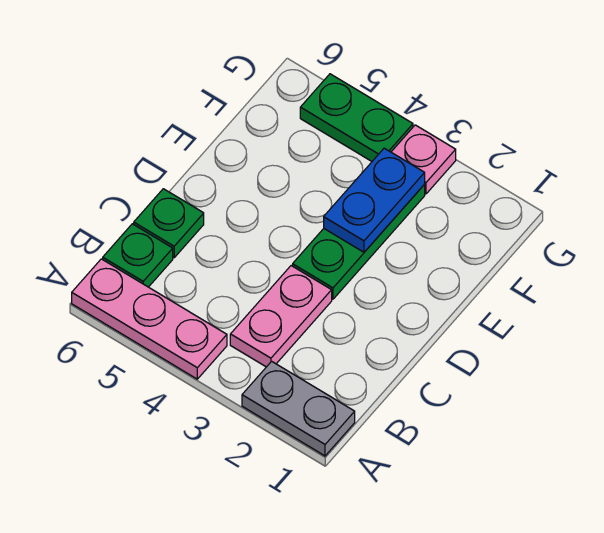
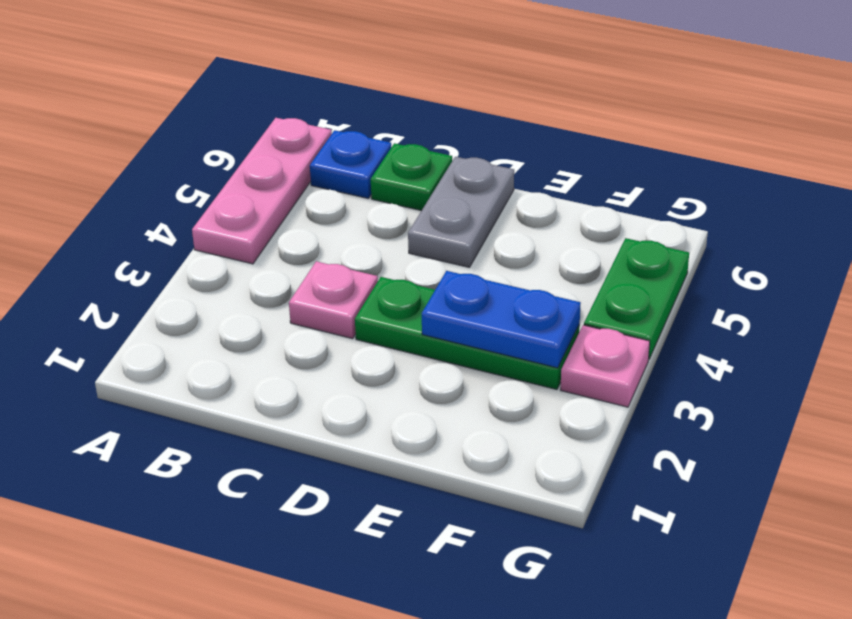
grey 1x2 plate [242,361,355,456] -> grey 1x2 plate moved to [408,157,514,267]
pink 1x2 plate [230,266,332,367] -> pink 1x1 plate [289,261,378,339]
green 1x1 plate [103,224,173,287] -> blue 1x1 plate [310,130,391,198]

